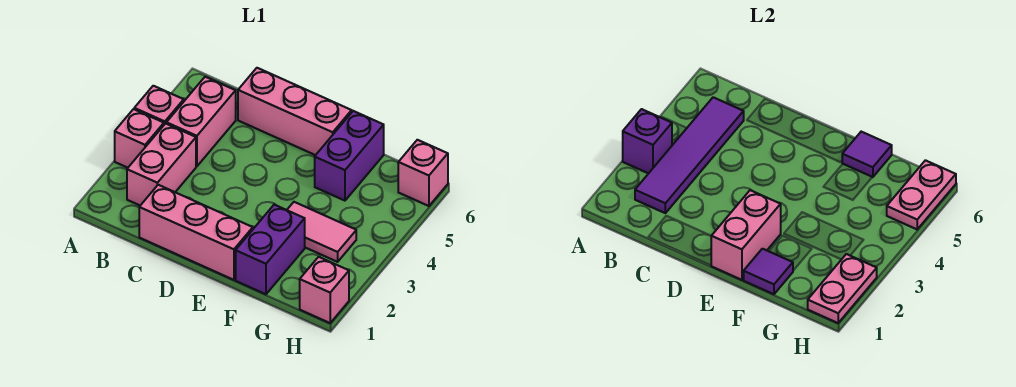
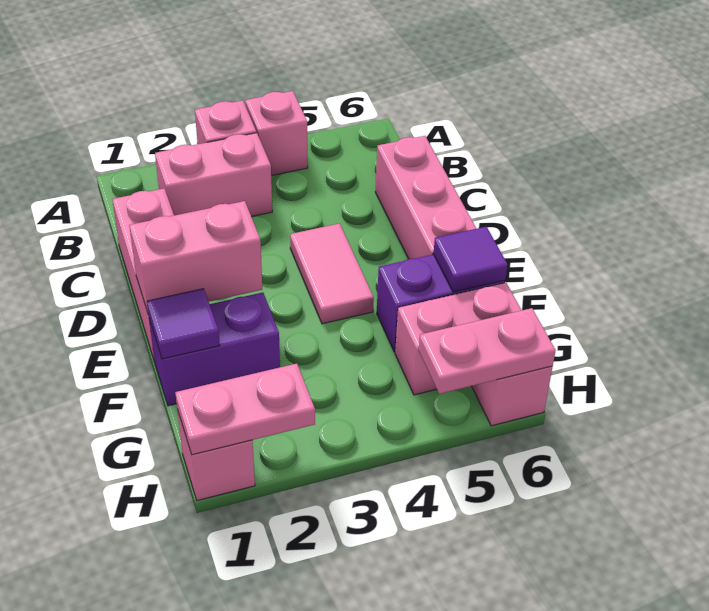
purple 1x1 brick [623,109,672,174] -> none
purple 1x4 tile [635,97,744,213] -> none
pink 1x2 brick [166,77,236,166] -> pink 1x2 brick moved to [395,283,522,395]
pink 1x2 tile [287,202,356,262] -> pink 1x2 tile moved to [290,224,374,324]

